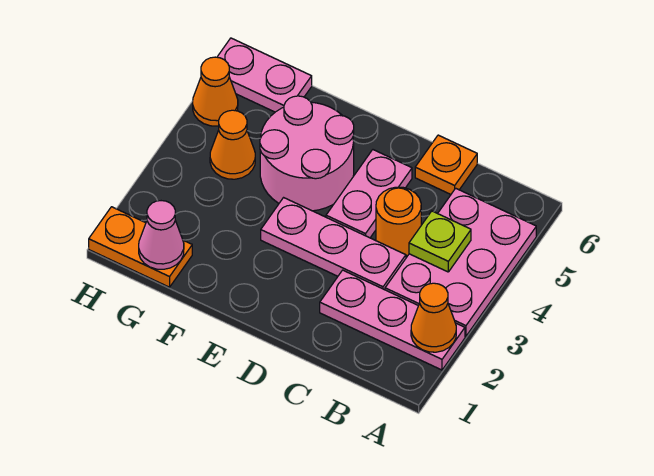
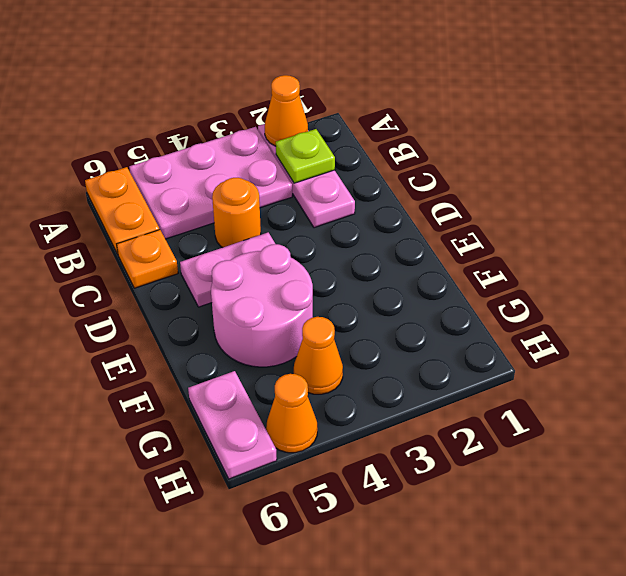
lime 1x1 plate [409,211,471,272] -> lime 1x1 plate moved to [276,129,335,183]
pink 1x3 plate [261,198,406,290] -> none
orange 1x2 plate [89,207,192,287] -> orange 1x2 plate moved to [85,167,160,254]
pink 1x1 cone [139,201,184,269] -> none

